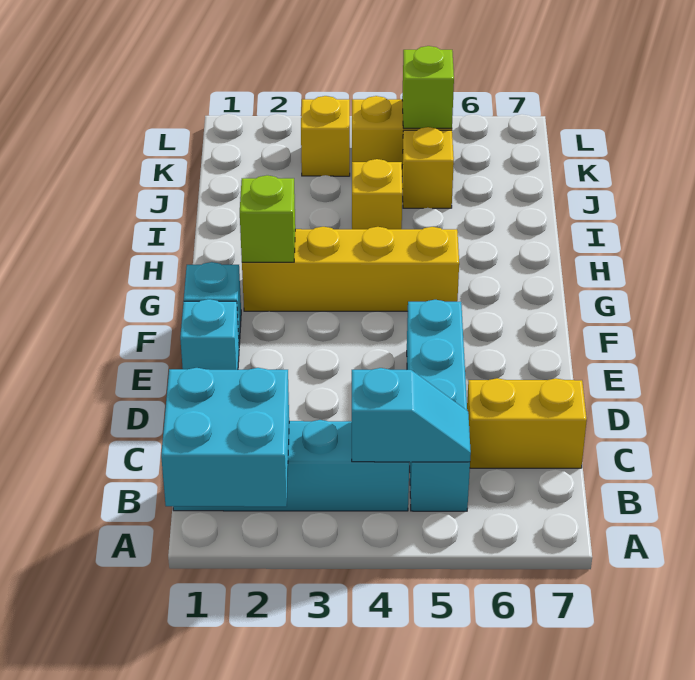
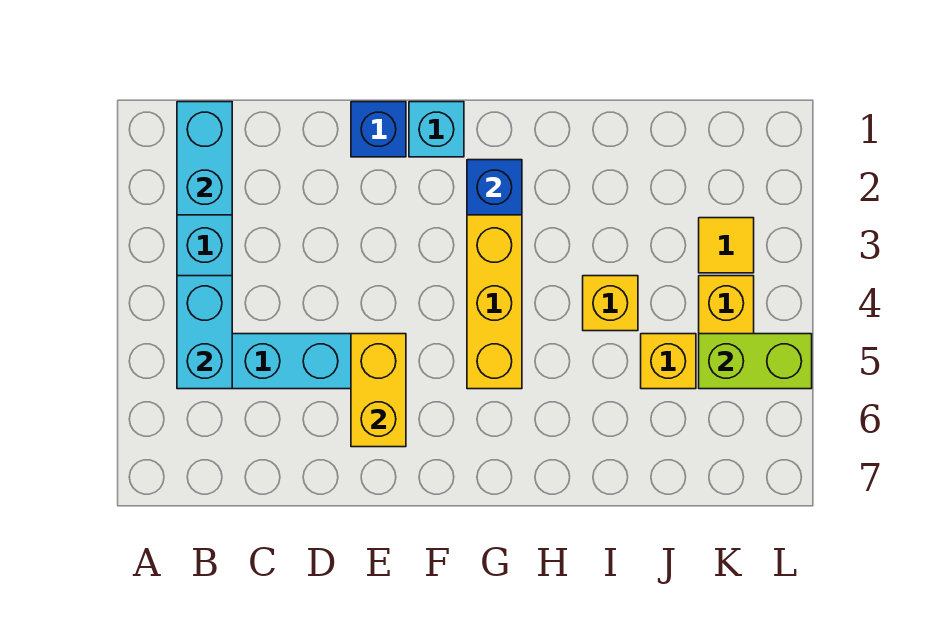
cyan 2x2 brick [161,368,289,507] -> cyan 1x2 brick [177,102,232,215]
cyan 1x2 slope [352,368,471,462] -> cyan 1x2 brick [177,276,232,389]
yellow 1x2 brick [467,378,587,468] -> yellow 1x2 brick moved to [351,334,406,447]
cyan 1x1 brick [180,299,239,370] -> blue 1x1 brick [351,102,406,157]
lime 1x1 brick [240,175,295,262] -> blue 1x1 brick [467,160,522,215]
yellow 1x1 brick [301,96,350,176] -> yellow 1x1 tile [699,218,754,273]
lime 1x1 brick [402,46,454,128] -> lime 1x2 brick [699,334,812,389]

